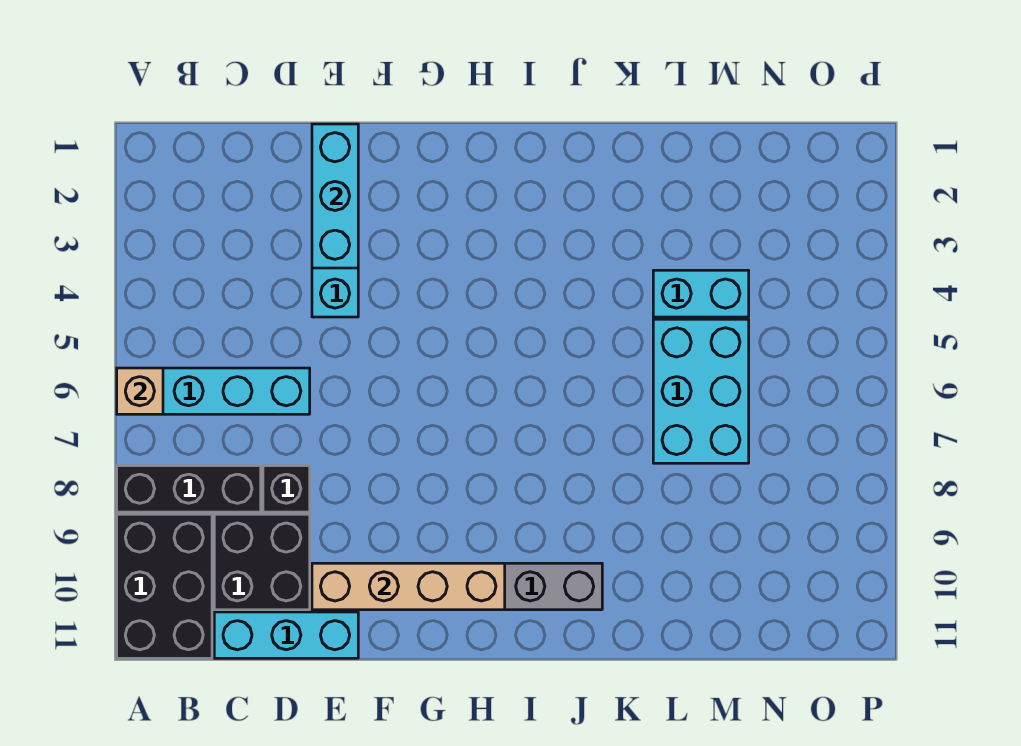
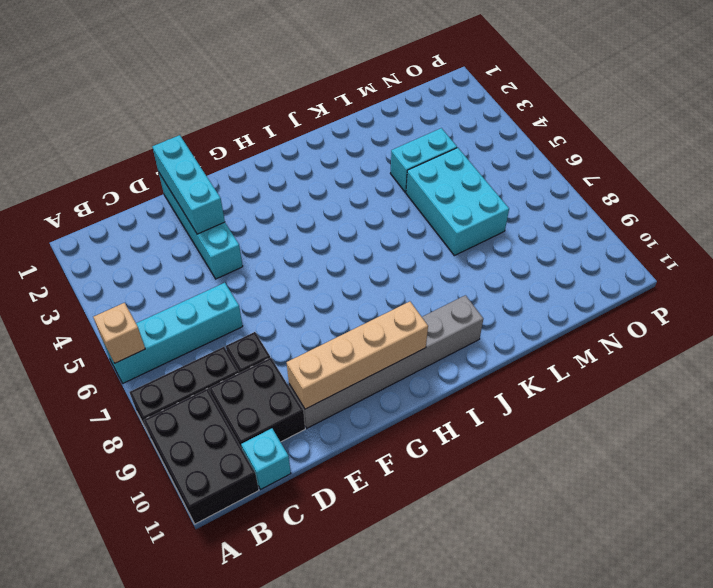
cyan 1x3 brick [214,612,358,658] -> cyan 1x1 brick [241,428,291,489]

